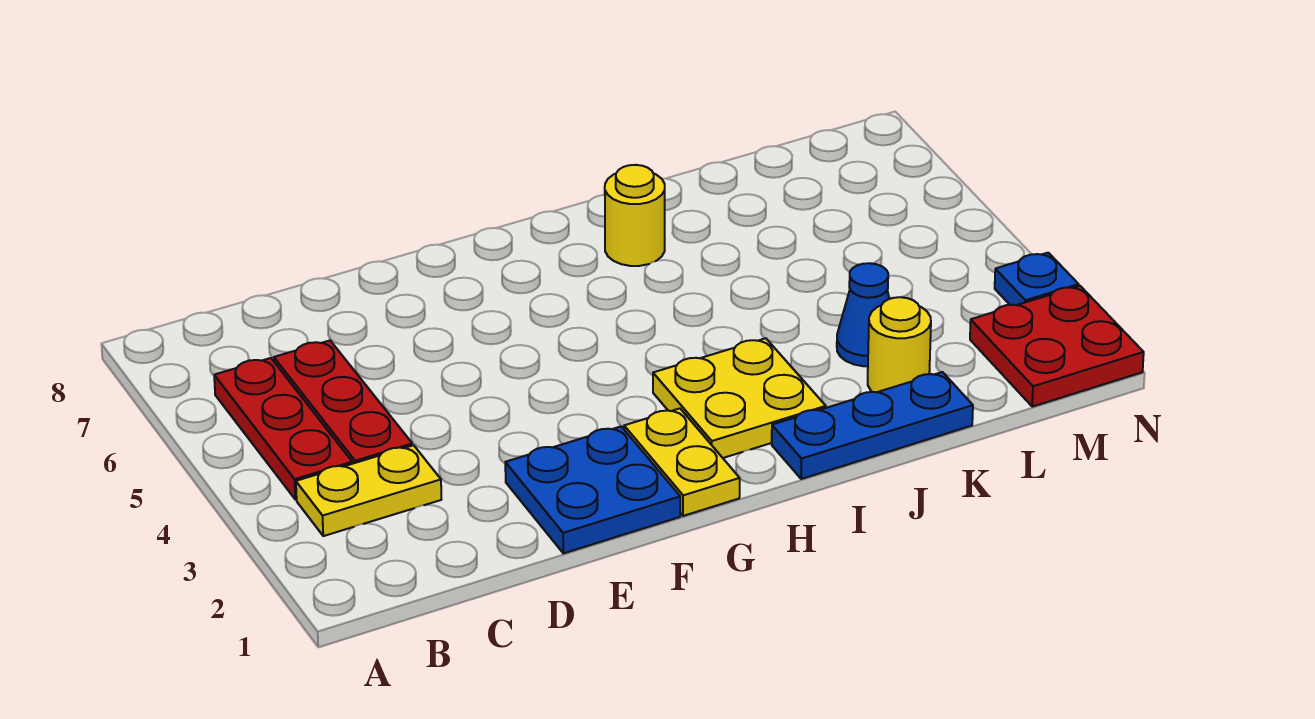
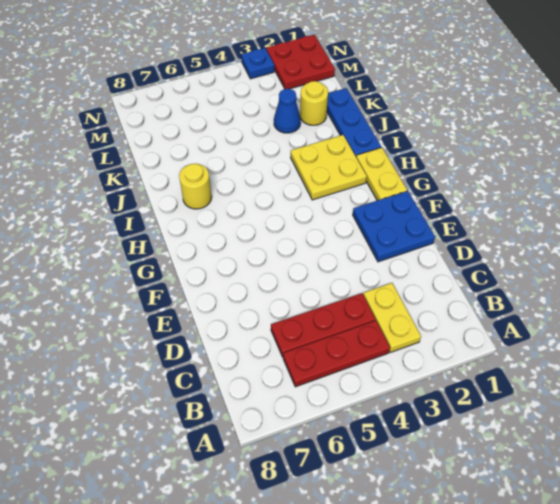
yellow 1x2 plate [624,408,740,516] -> yellow 1x2 plate turned to [356,147,407,200]

